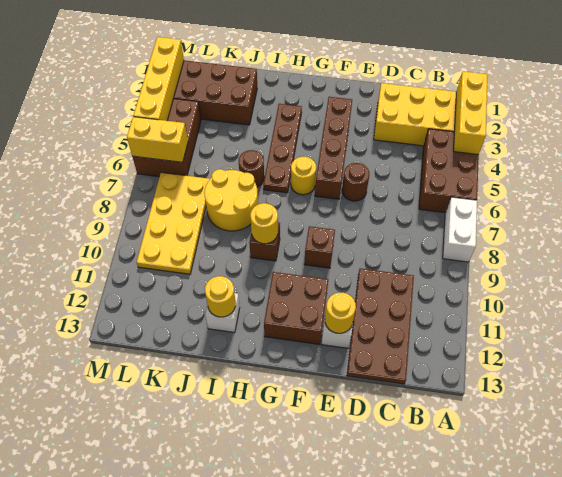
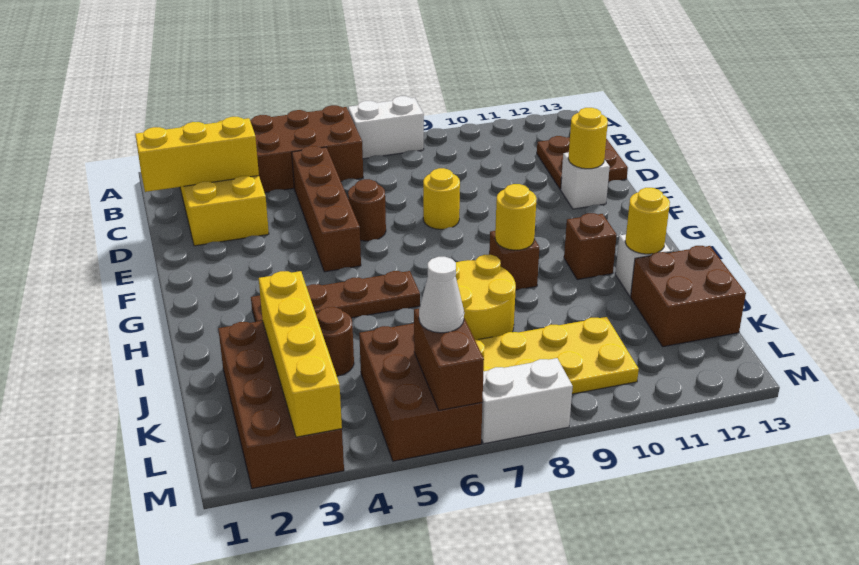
yellow 1x3 brick [454,71,488,155] -> yellow 1x3 brick moved to [135,117,259,192]
brown 2x4 plate [347,268,414,384] -> brown 2x2 plate [537,136,628,190]
brown 1x4 brick [315,97,352,199] -> brown 1x4 brick turned to [292,146,361,272]
brown 1x1 brick [304,226,335,268] -> brown 1x1 brick moved to [564,213,617,280]
brown 2x2 brick [264,272,328,344] -> brown 2x2 brick moved to [631,246,746,347]
yellow 1x1 round brick [291,157,316,195] -> yellow 1x1 round brick moved to [423,168,460,229]
brown 1x1 round brick [239,150,264,187] -> brown 1x1 round brick moved to [316,307,354,376]
brown 2x3 brick [132,99,201,177] -> brown 2x3 brick turned to [359,323,482,461]
yellow 1x2 brick [127,117,188,162] -> brown 1x2 brick [414,309,484,410]
none -> white 1x1 cone [419,257,464,333]
yellow 1x4 brick [133,37,184,121] -> yellow 1x4 brick turned to [259,271,342,437]
none -> white 1x2 brick [481,358,573,444]

